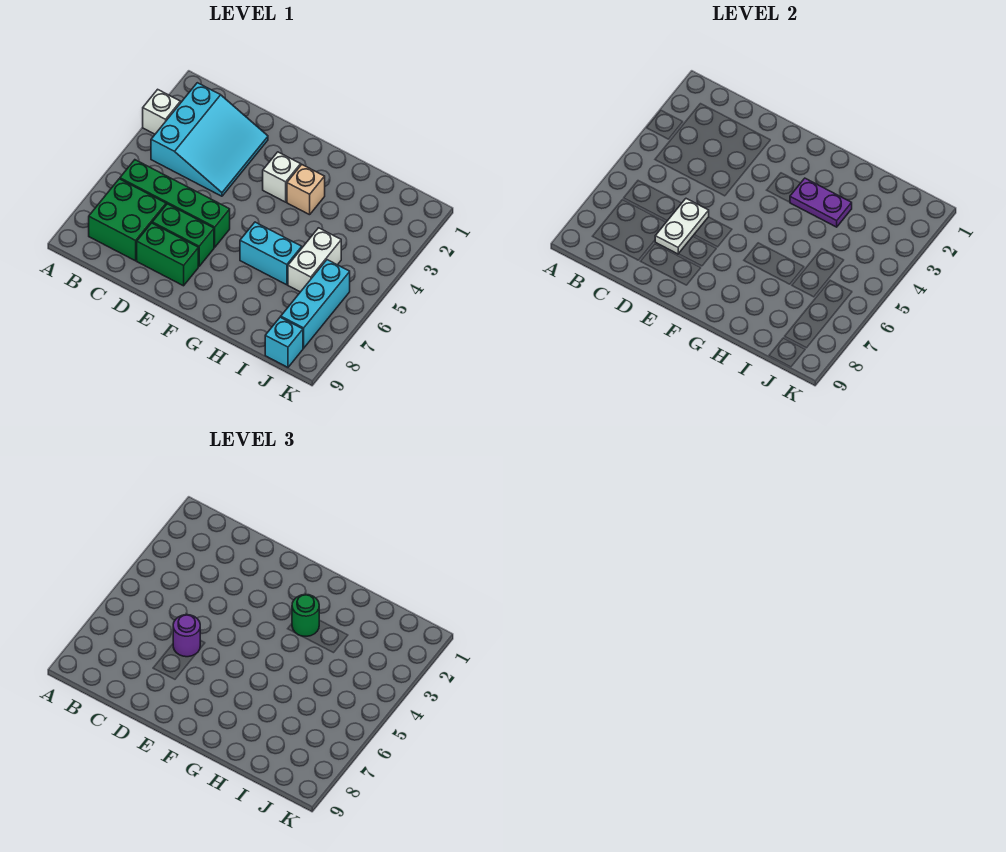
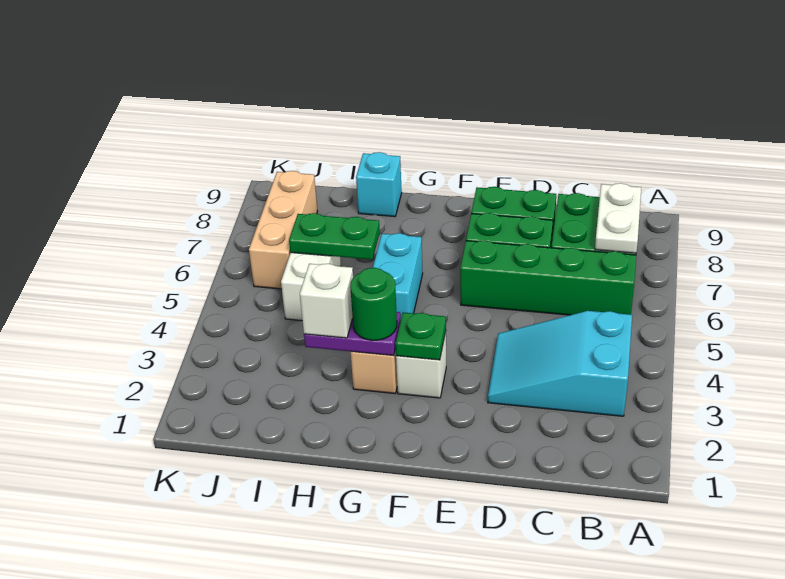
white 1x1 brick [143,89,180,134] -> white 1x1 brick moved to [300,264,353,338]
cyan 3x3 slope [151,83,268,196] -> cyan 2x3 slope [488,311,632,416]
white 1x2 plate [655,199,709,254] -> white 1x2 plate moved to [595,183,641,253]
purple 1x1 round brick [173,615,200,657] -> none
none -> green 1x1 plate [395,312,446,360]
cyan 1x2 brick [240,222,302,285] -> cyan 1x2 brick turned to [373,233,423,317]
none -> green 1x2 plate [289,213,380,260]
cyan 1x3 brick [281,260,350,348] -> tan 1x3 brick [249,171,318,289]
cyan 1x1 brick [265,317,303,367] -> cyan 1x1 brick moved to [356,152,402,217]

